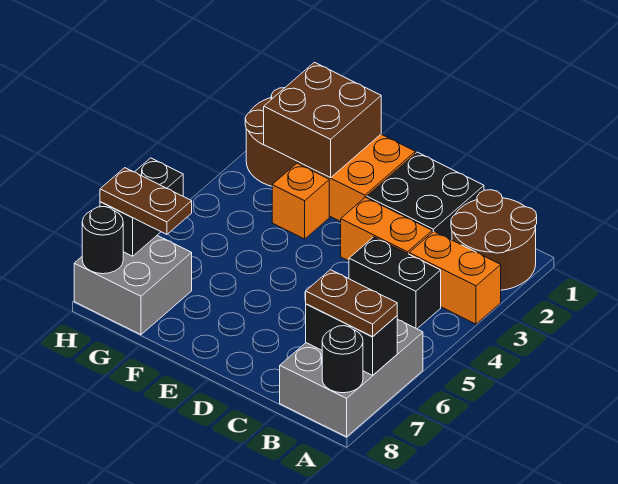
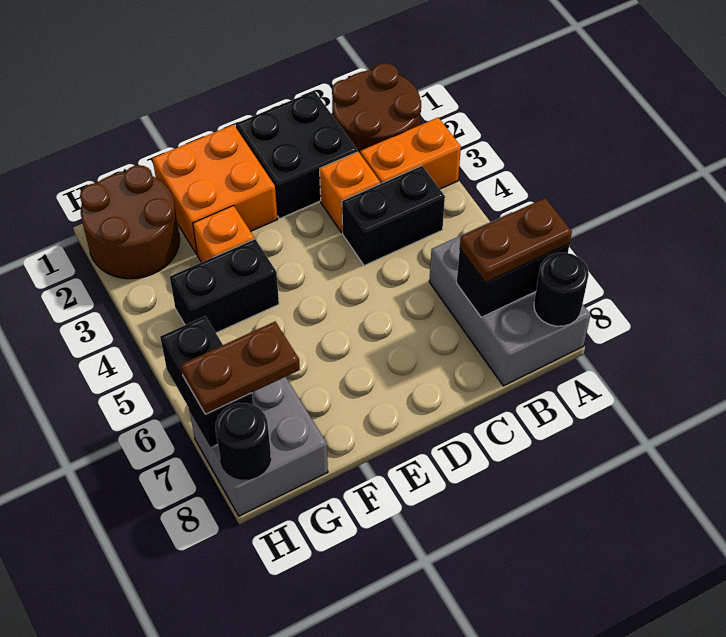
orange 1x2 brick [341,197,432,261] -> orange 1x1 brick [320,152,380,233]
brown 2x2 brick [264,62,381,178] -> none
none -> black 1x2 brick [170,239,279,333]

